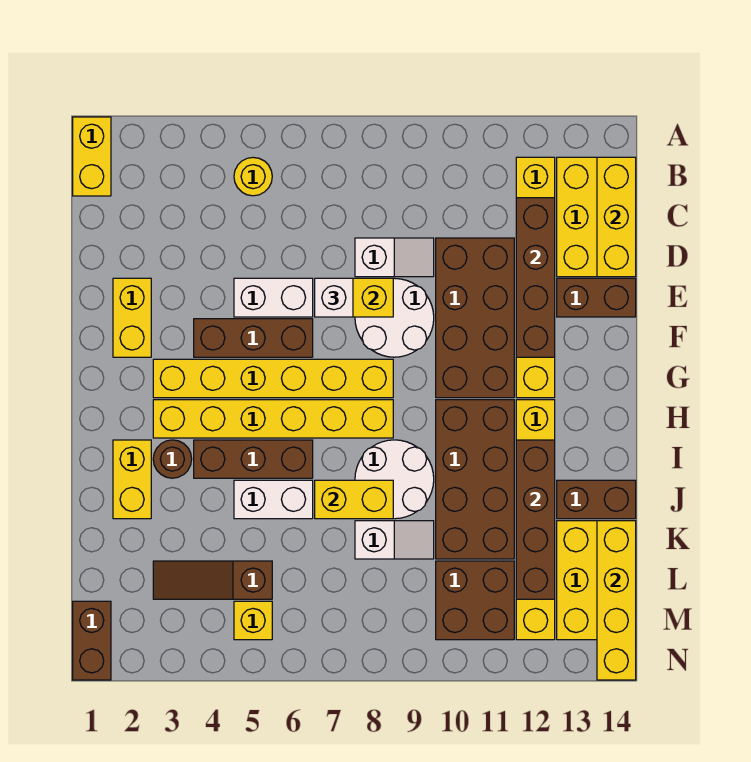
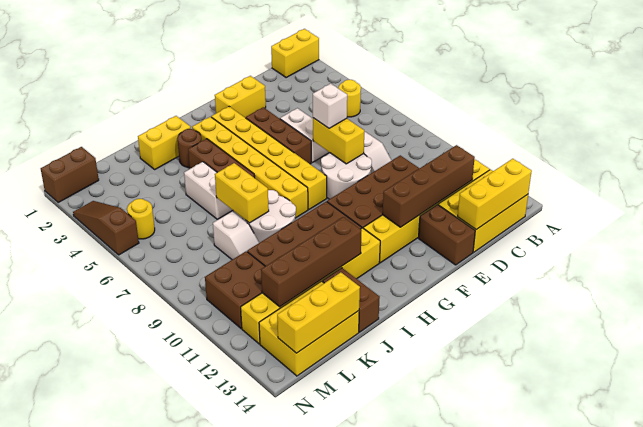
yellow 1x4 brick [597,521,636,680] -> yellow 1x3 brick [277,272,360,353]
brown 1x3 slope [153,561,272,599] -> brown 1x3 slope moved to [73,201,139,255]
yellow 1x1 brick [234,601,272,640] -> yellow 1x1 round brick [127,199,155,239]

